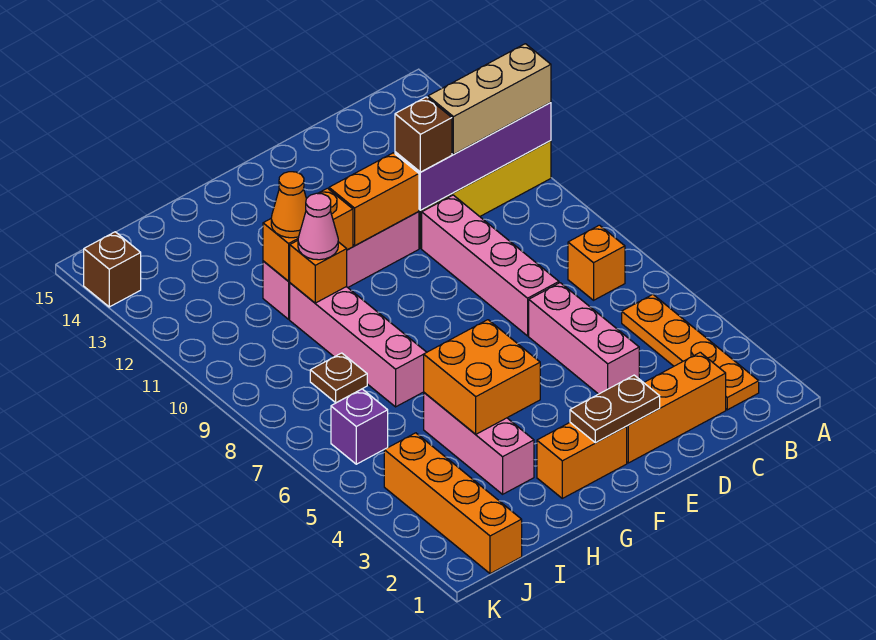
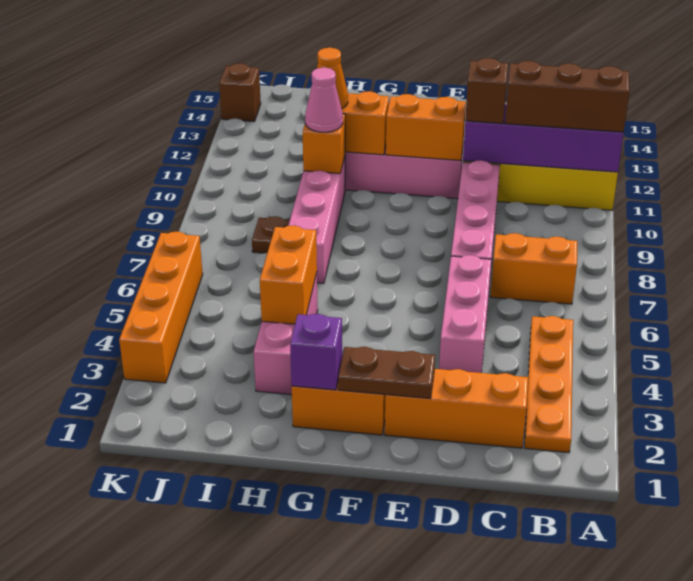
tan 1x3 brick [428,44,551,154] -> brown 1x3 brick [505,61,630,132]
orange 1x1 brick [568,225,625,300] -> orange 1x2 brick [490,233,577,304]
orange 2x2 brick [424,320,540,434] -> orange 1x2 brick [260,225,317,324]
orange 1x4 brick [384,433,522,574] -> orange 1x4 brick moved to [119,232,203,383]
purple 1x1 brick [331,389,388,464] -> purple 1x1 brick moved to [290,314,342,390]

